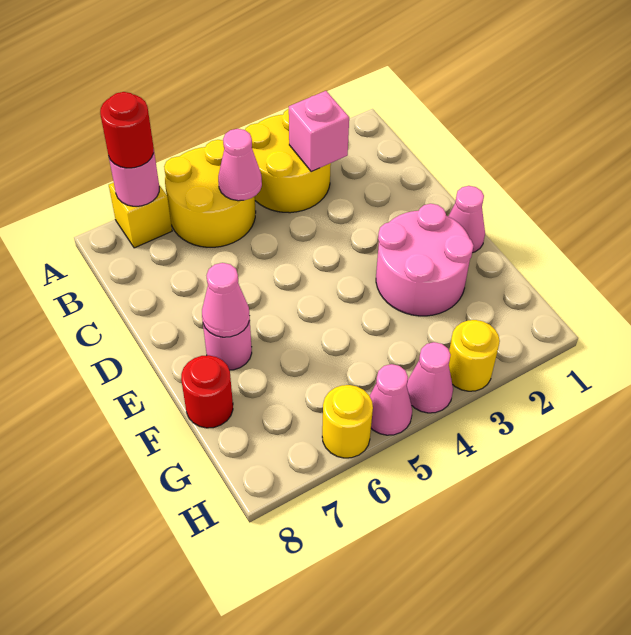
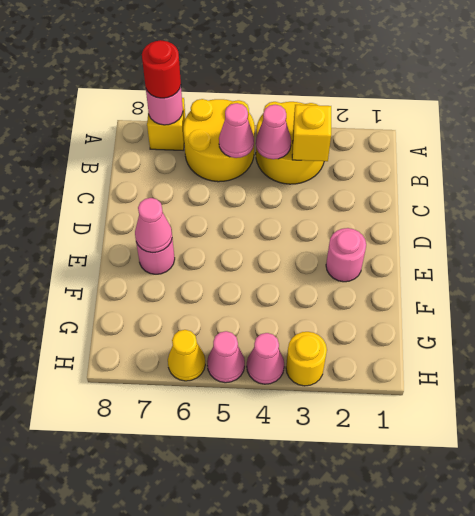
pink 1x1 brick [289,91,349,172] -> yellow 1x1 brick [292,105,331,161]
pink 1x1 cone [448,186,485,253] -> pink 1x1 cone moved to [256,105,291,159]
pink 2x2 round brick [376,204,474,316] -> pink 1x1 round brick [326,228,366,282]
red 1x1 round brick [181,355,233,428] -> none
yellow 1x1 round brick [322,385,373,458] -> yellow 1x1 cone [168,330,205,381]

